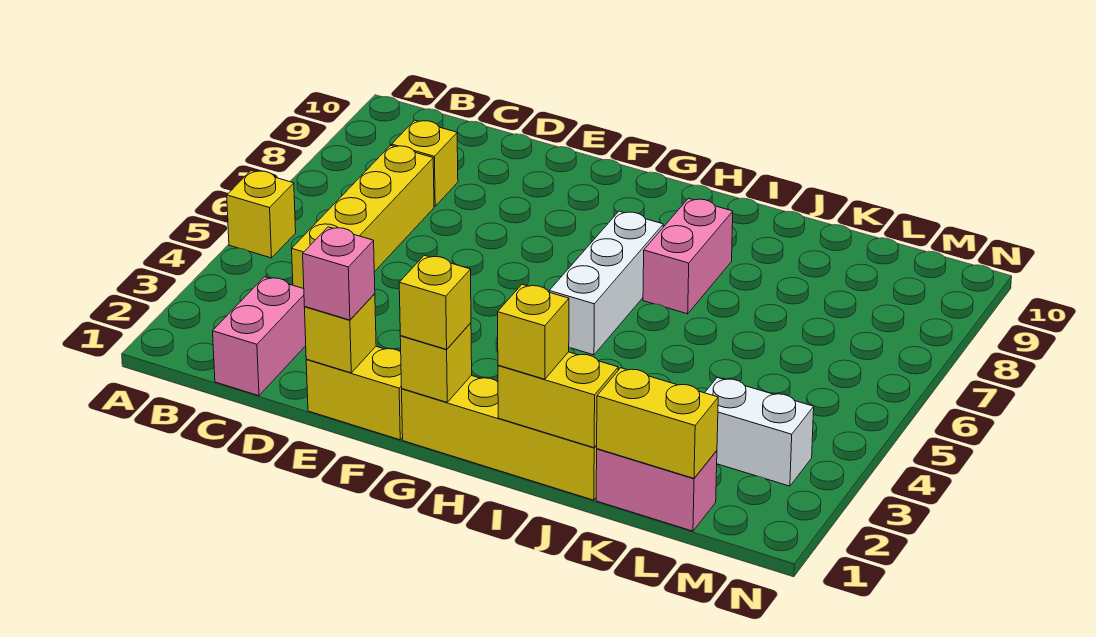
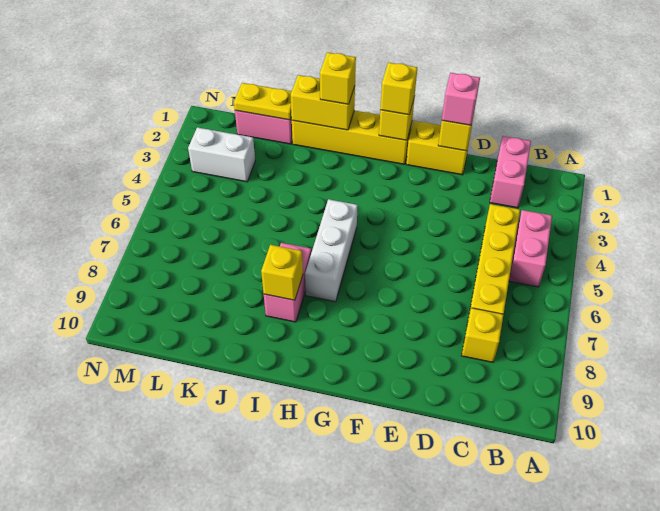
yellow 1x1 brick [227,170,296,258] -> yellow 1x1 brick moved to [261,245,303,300]
none -> pink 1x2 brick [509,210,552,287]
yellow 1x2 brick [597,368,718,478] -> yellow 1x2 plate [234,83,292,120]

